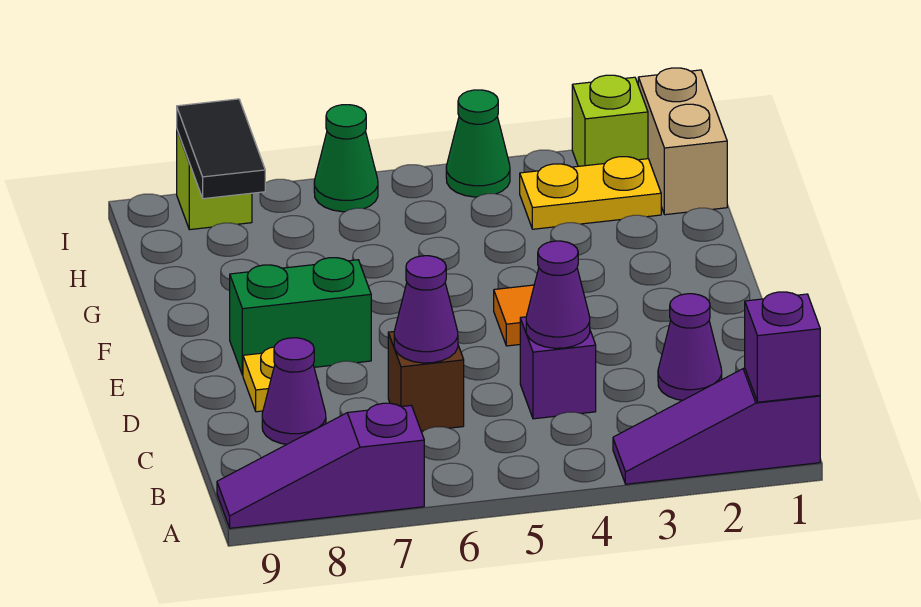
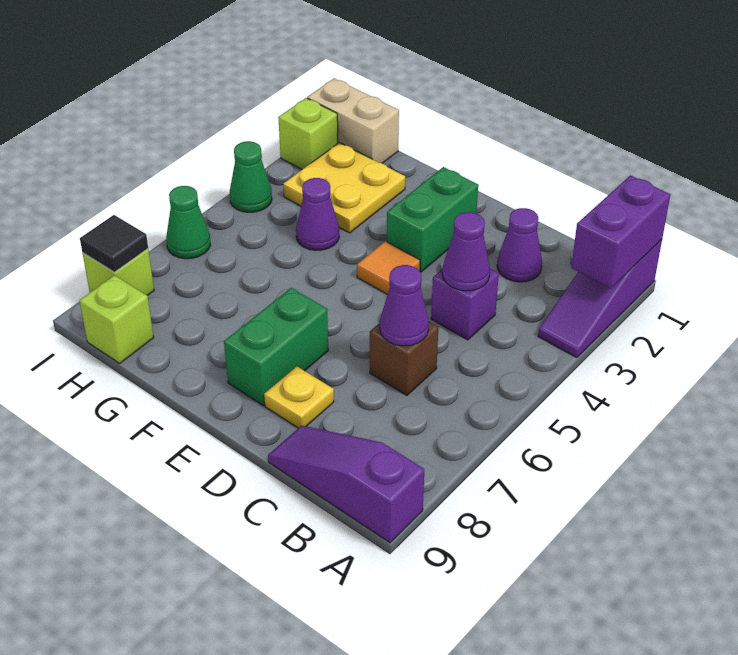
purple 1x1 brick [745,292,820,402] -> purple 1x2 brick [571,175,670,288]
purple 1x3 slope [217,403,424,528] -> purple 1x3 slope turned to [268,426,424,543]
purple 1x1 cone [262,338,326,444] -> purple 1x1 cone moved to [296,178,339,250]
none -> green 1x2 brick [387,167,478,272]
yellow 1x2 plate [520,157,661,229] -> yellow 2x2 plate [283,143,405,233]
black 1x2 tile [177,99,265,199] -> black 1x1 tile [80,215,148,272]
none -> lime 1x1 brick [79,275,154,363]

